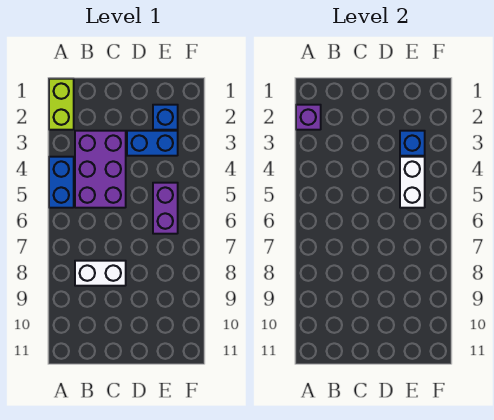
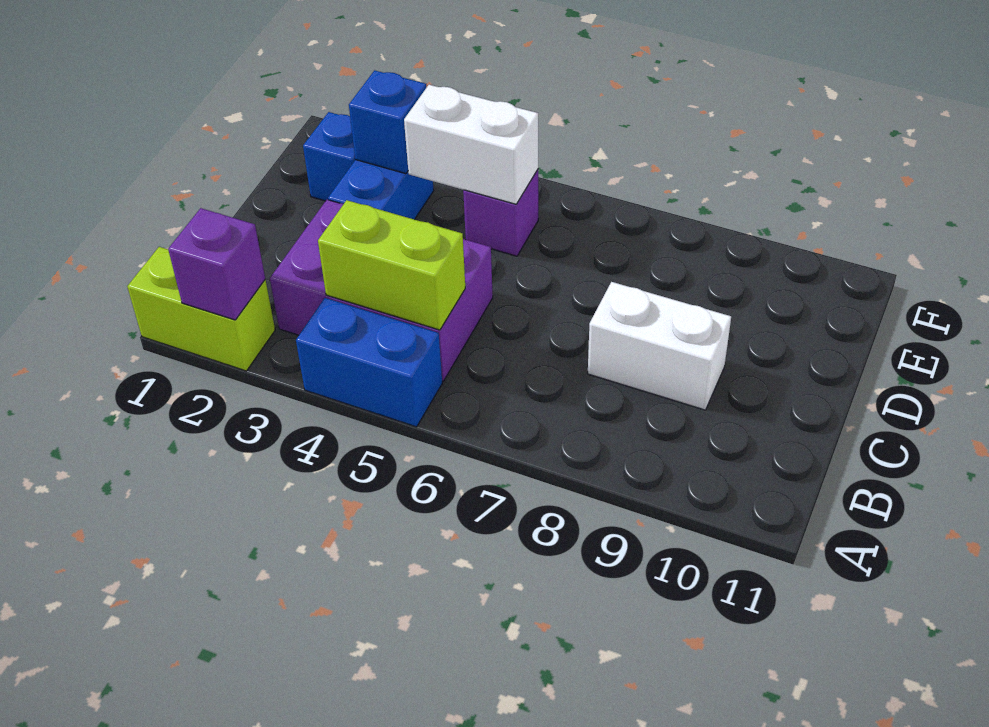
none -> lime 1x2 brick [318,200,465,330]
white 1x2 brick [75,261,126,286] -> white 1x2 brick turned to [588,282,731,410]
purple 1x2 brick [153,183,178,234] -> purple 1x1 brick [463,170,538,256]

